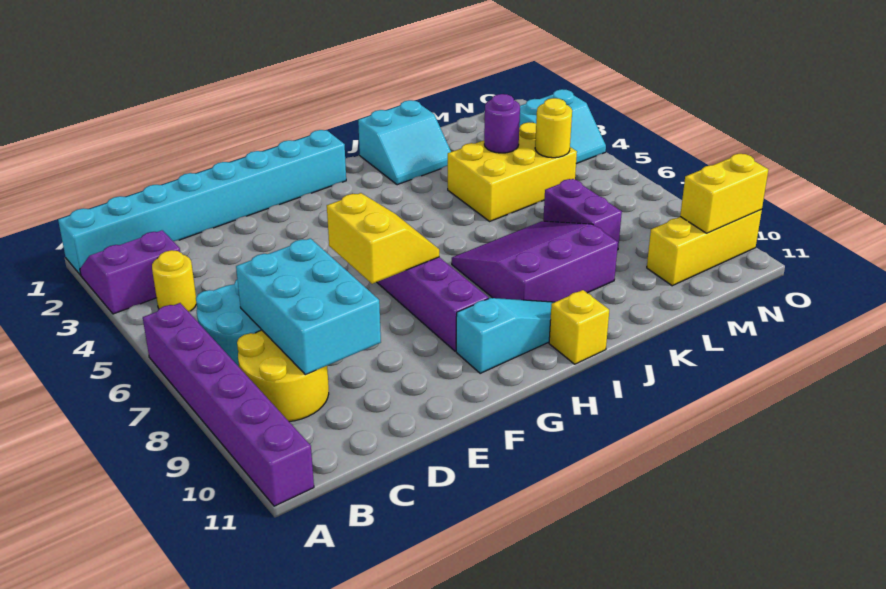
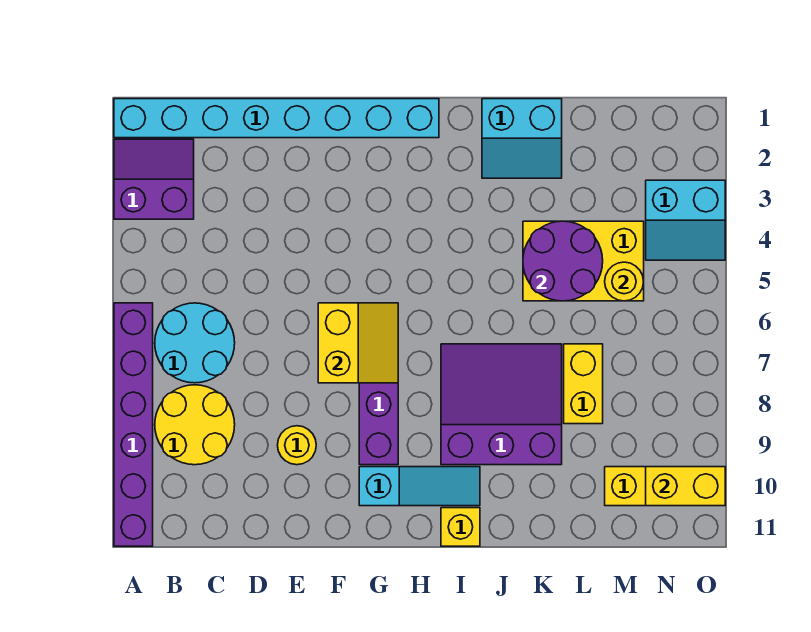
yellow 1x1 round brick [152,250,196,312] -> yellow 1x1 round brick moved to [278,426,316,465]
cyan 2x3 brick [236,238,381,375] -> none
purple 1x1 round brick [484,94,520,153] -> purple 2x2 round brick [523,221,603,301]
purple 1x2 brick [543,179,622,250] -> yellow 1x2 brick [564,344,603,424]

